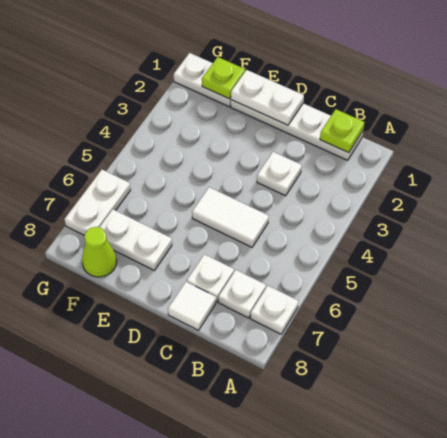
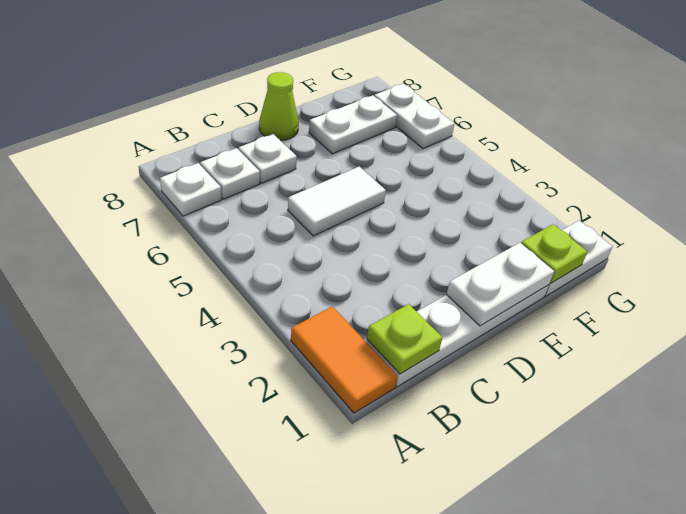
none -> orange 1x2 tile [291,306,397,413]
white 1x1 plate [257,152,302,196] -> none
white 1x1 tile [168,282,216,330] -> none
lime 1x1 cone [82,227,117,277] -> lime 1x1 cone moved to [259,72,299,140]

